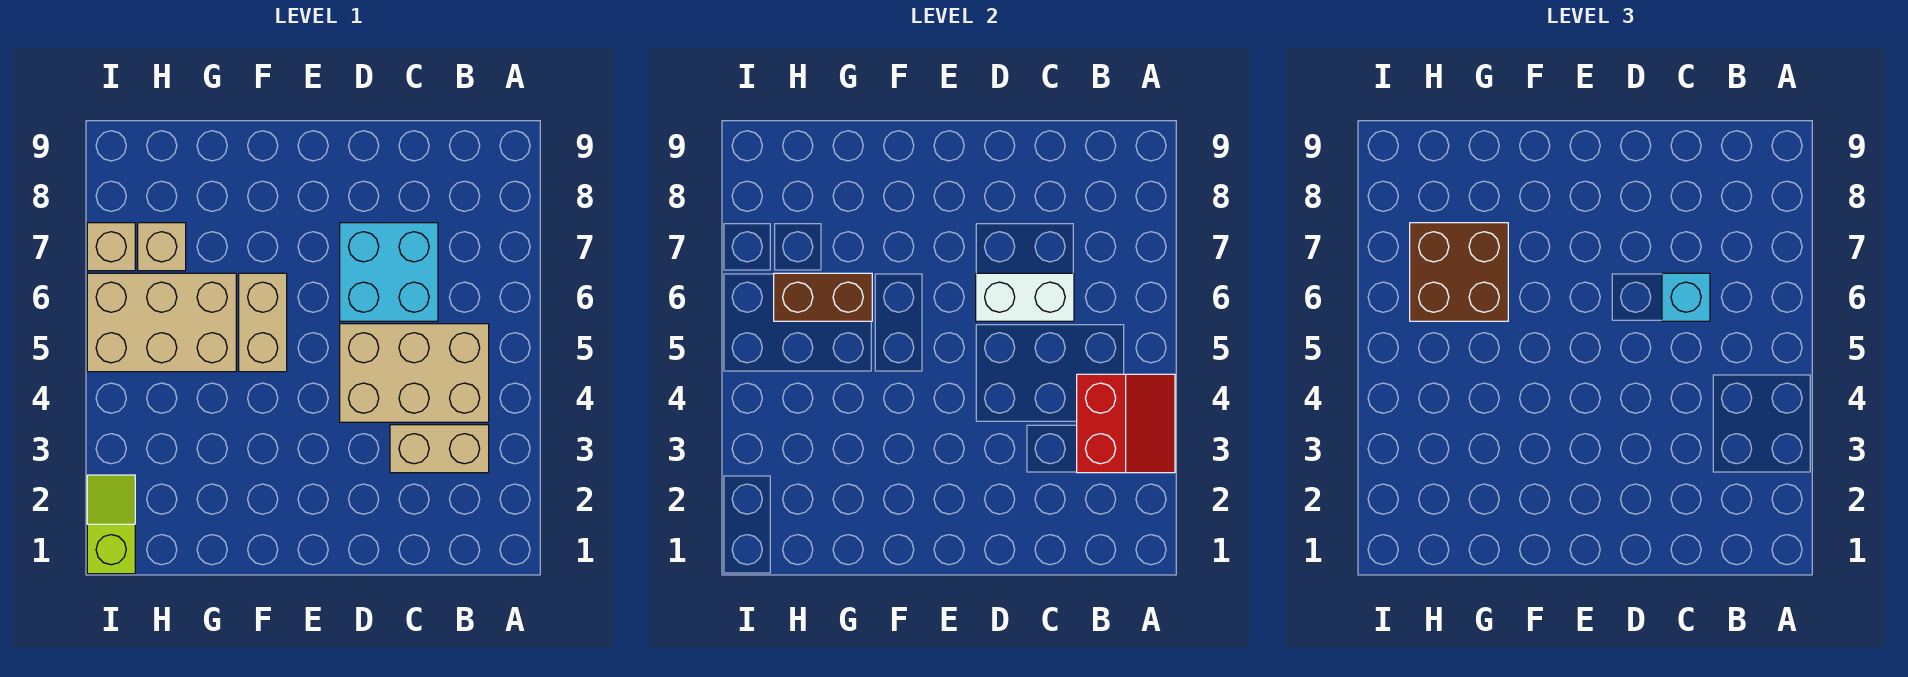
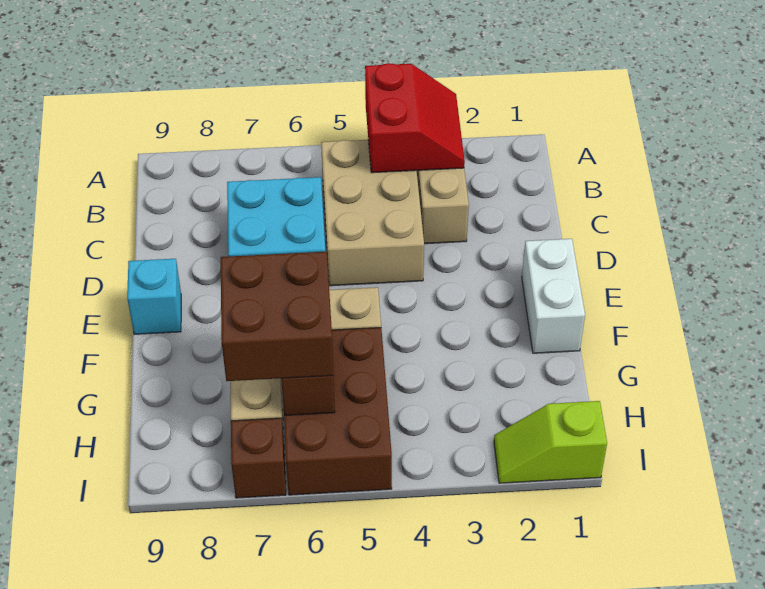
red 2x2 slope [1077,374,1175,473] -> red 2x2 slope turned to [365,63,465,173]
white 1x2 brick [976,273,1074,321] -> white 1x2 brick moved to [522,239,585,353]
cyan 1x1 brick [1662,273,1710,321] -> cyan 1x1 brick moved to [127,259,181,334]
tan 2x3 brick [87,273,236,372] -> brown 2x3 brick [284,328,392,495]
tan 1x1 brick [87,223,135,271] -> brown 1x1 brick [231,418,286,498]

